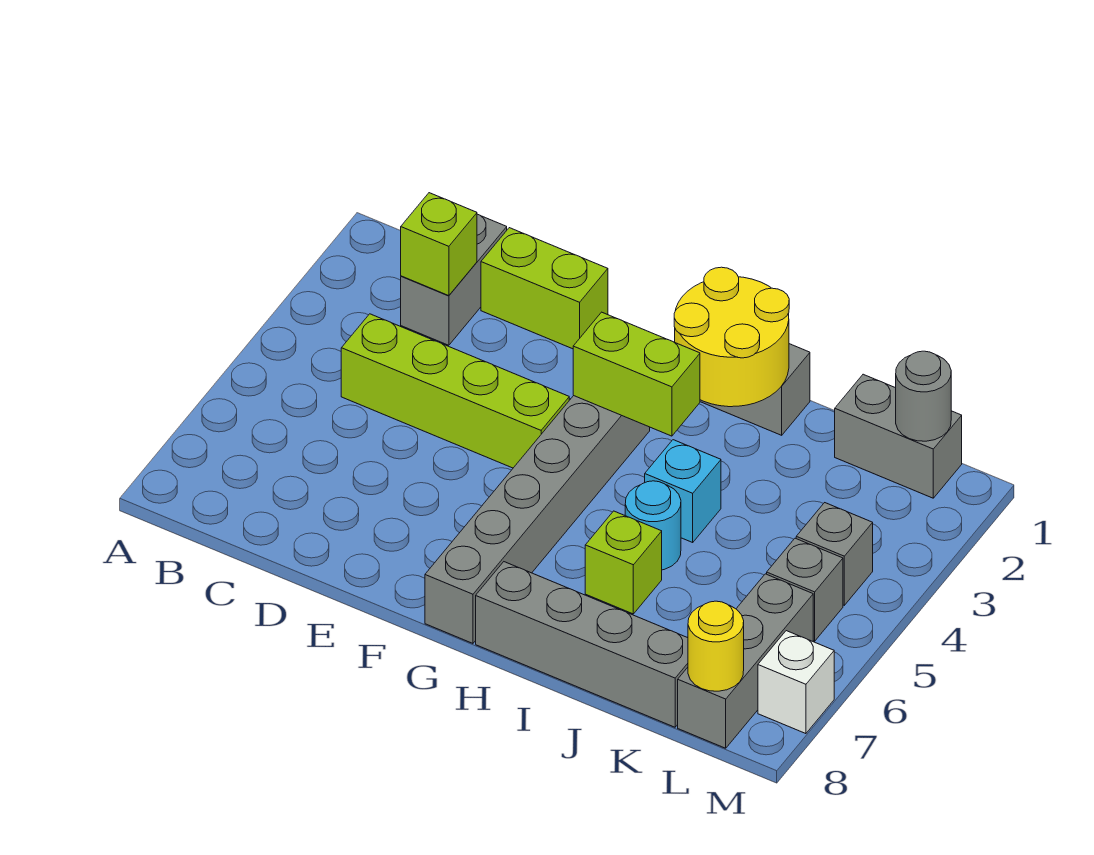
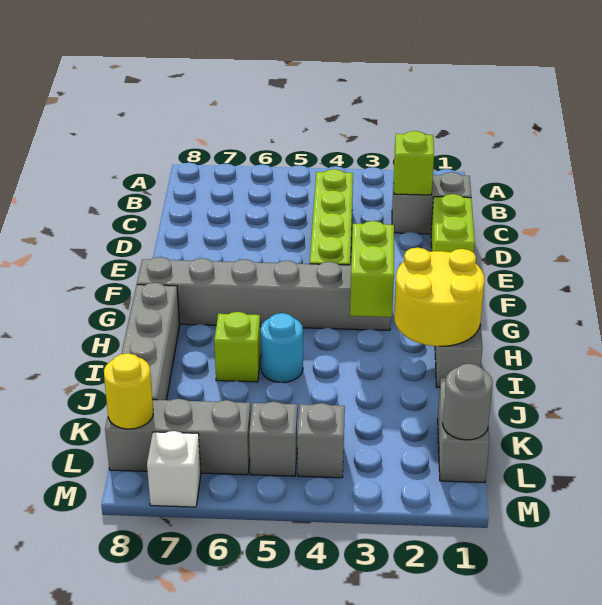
cyan 1x1 brick [645,440,721,542] -> none

